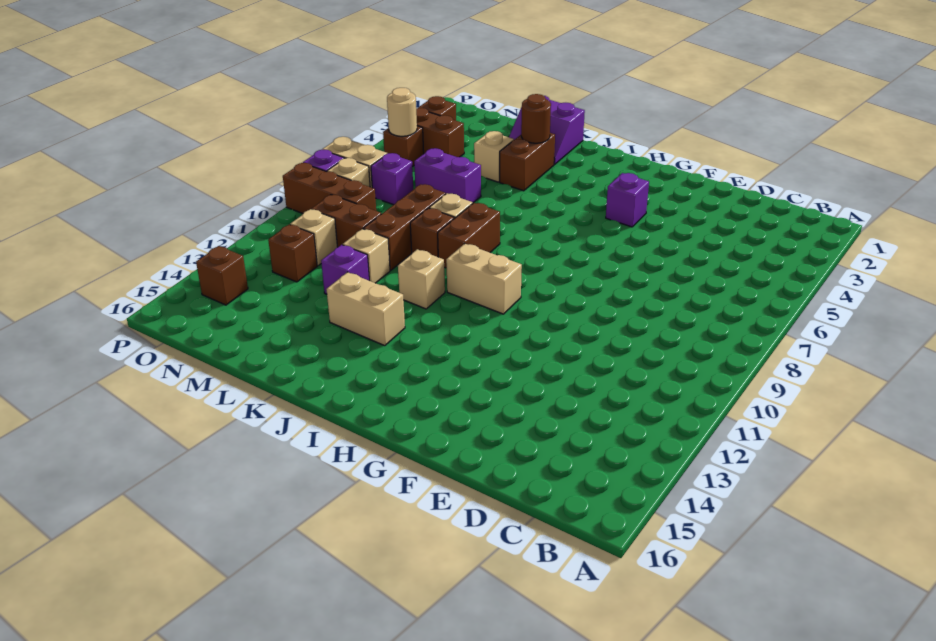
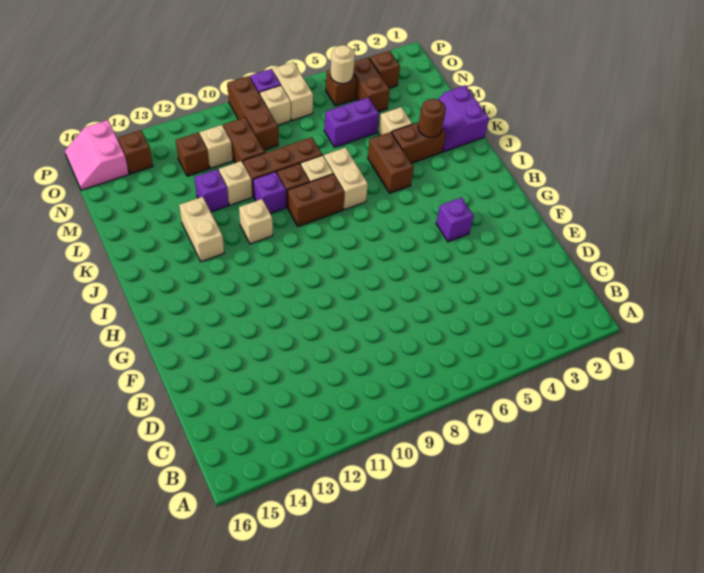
tan 1x2 brick [446,244,522,314] -> tan 1x2 brick moved to [324,147,368,210]
none -> brown 1x2 brick [368,132,414,193]
purple 1x2 brick [414,148,481,203] -> purple 1x2 brick turned to [324,97,379,147]
purple 1x1 brick [371,153,413,205] -> purple 1x1 brick moved to [253,172,286,214]
none -> pink 2x2 slope [65,120,129,190]

